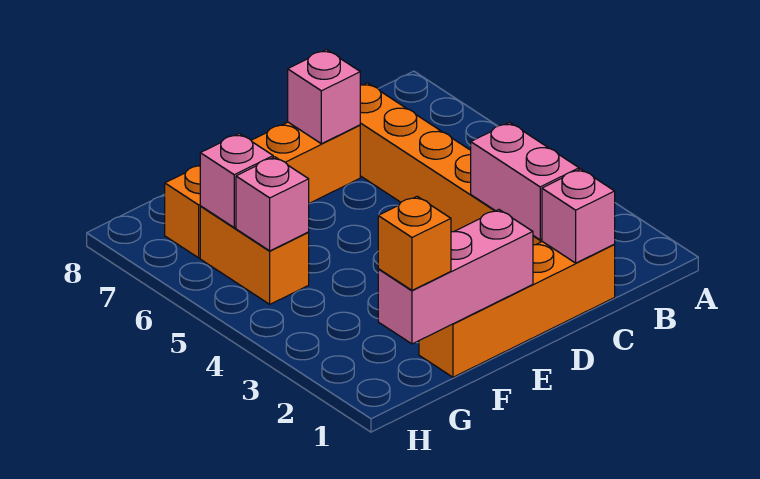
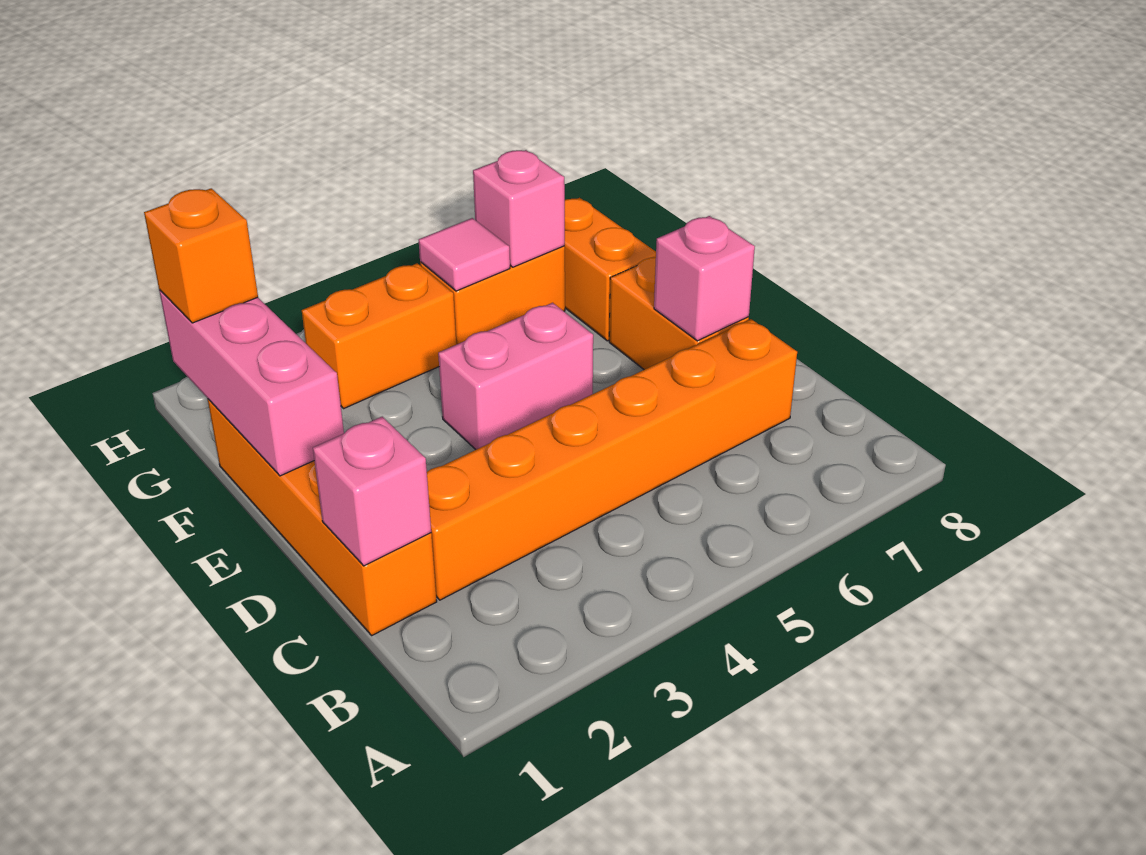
pink 1x2 brick [471,122,579,240] -> pink 1x2 brick moved to [438,303,593,449]
none -> orange 1x2 brick [302,263,456,408]
pink 1x1 brick [236,157,309,251] -> pink 1x1 tile [419,218,510,291]

